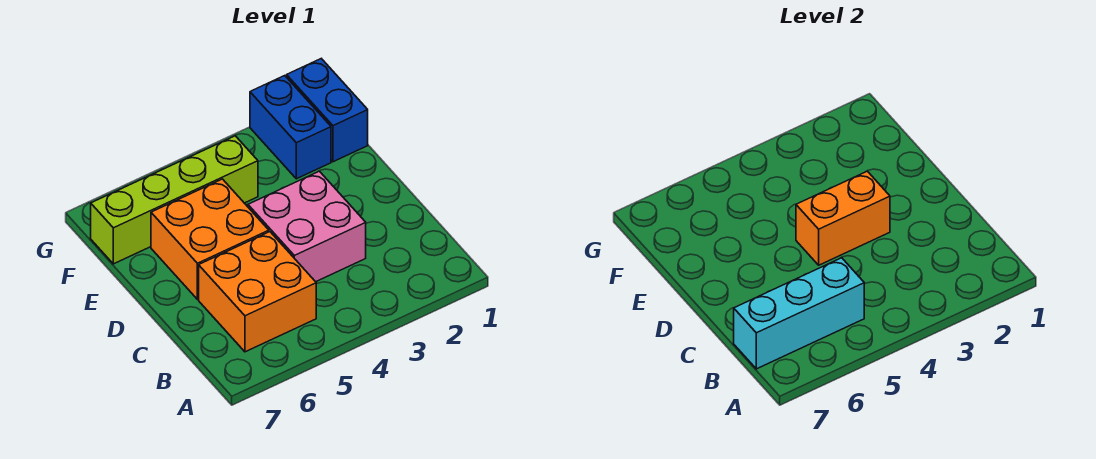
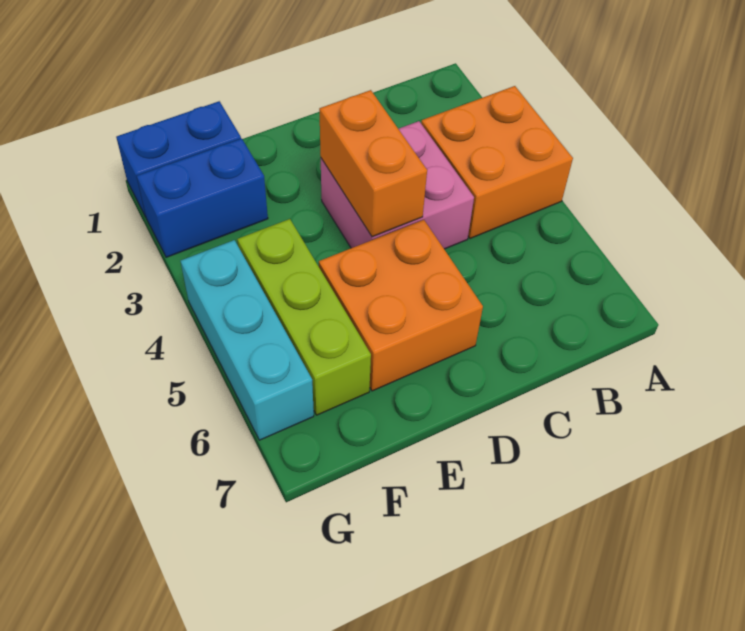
orange 2x2 brick [199,232,316,352] -> orange 2x2 brick moved to [421,86,573,239]
cyan 1x3 brick [734,258,864,369] -> cyan 1x3 brick moved to [181,240,314,440]
lime 1x4 brick [91,136,258,264] -> lime 1x3 brick [237,219,371,415]

